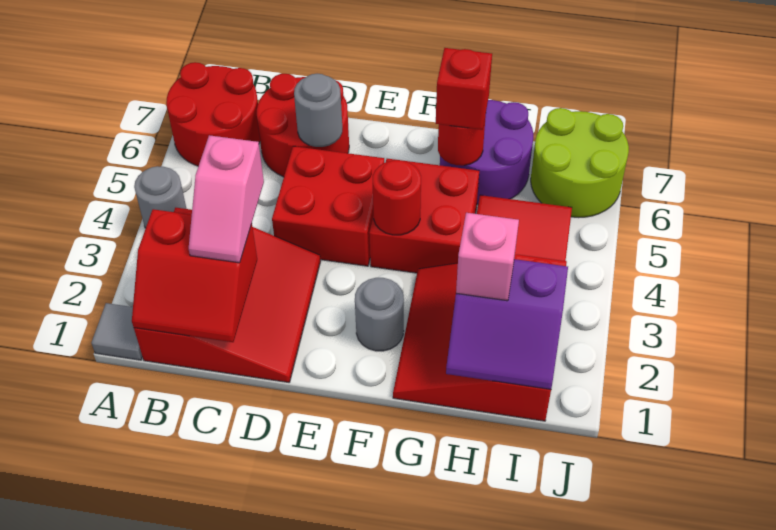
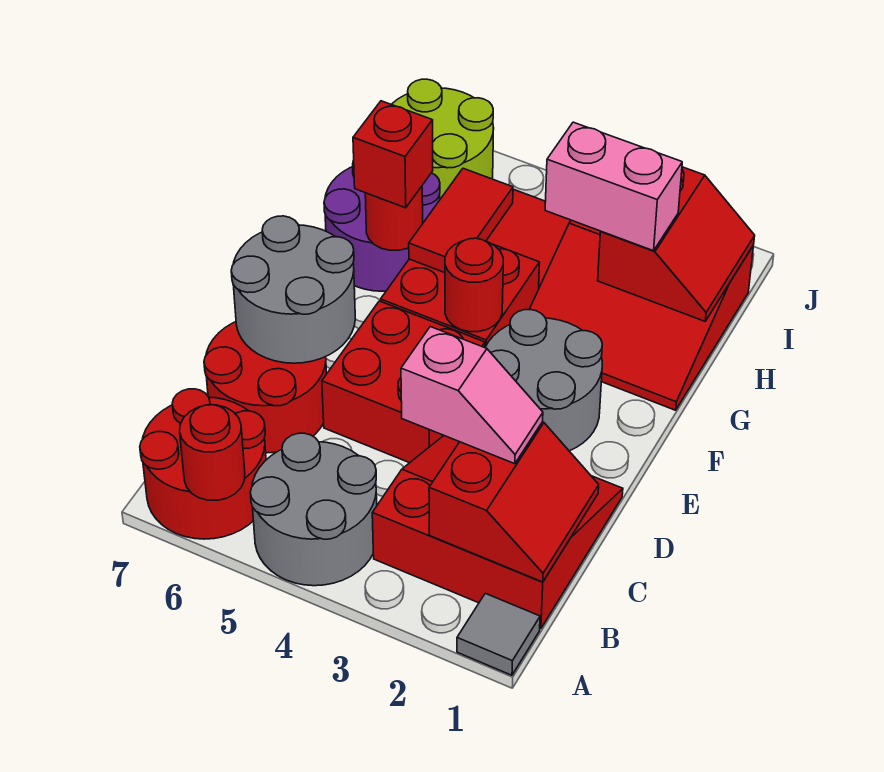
grey 1x1 round brick [134,166,186,228] -> grey 2x2 round brick [250,433,377,586]
none -> red 1x1 round brick [180,405,245,500]
grey 1x1 round brick [294,74,342,147] -> grey 2x2 round brick [231,216,355,363]
grey 1x1 round brick [355,278,404,351] -> grey 2x2 round brick [485,310,602,451]
none -> red 1x2 tile [409,168,513,273]
purple 2x2 slope [446,259,568,389] -> red 2x2 slope [598,167,755,321]
pink 1x1 brick [456,213,519,301] -> pink 1x2 brick [545,122,682,251]

